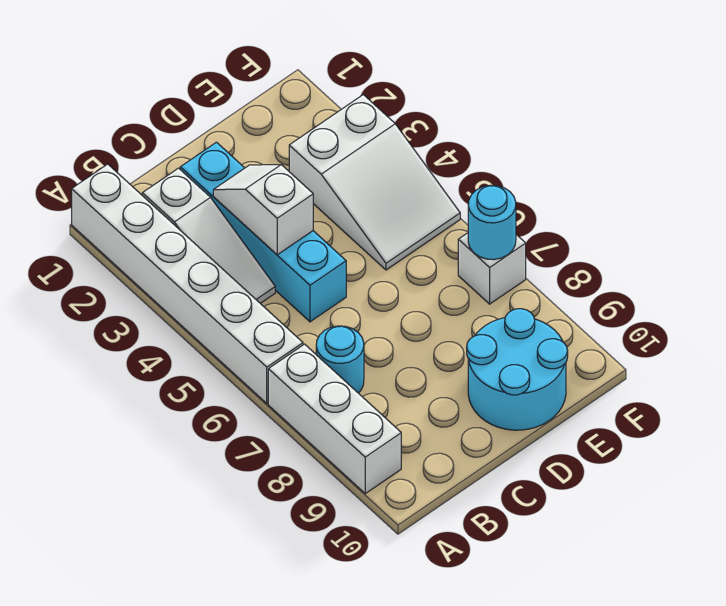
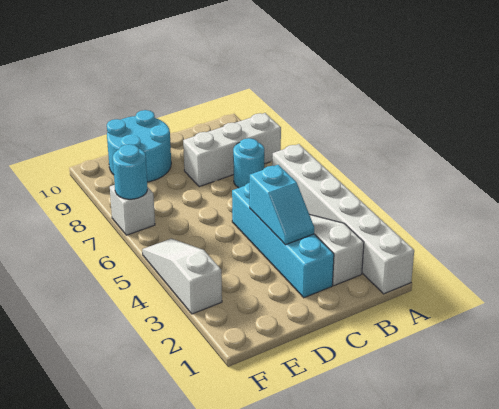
white 1x3 brick [268,344,401,494] -> white 1x3 brick turned to [183,113,281,187]
white 1x2 slope [213,165,313,255] -> cyan 1x2 slope [250,165,314,245]
white 2x3 slope [289,95,460,270] -> white 1x3 slope [142,239,222,314]

